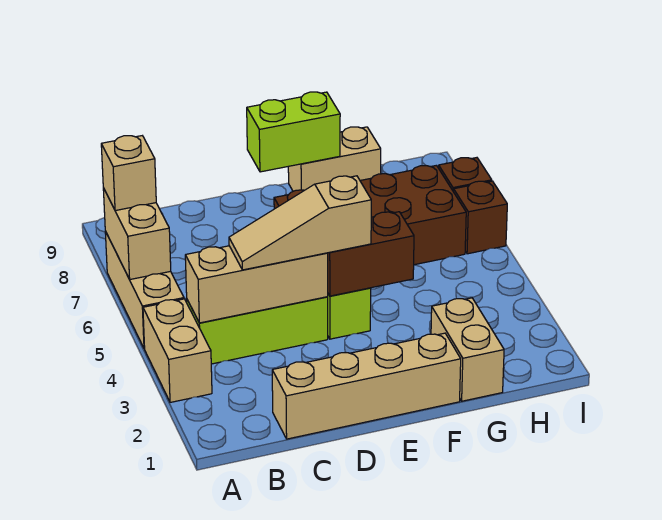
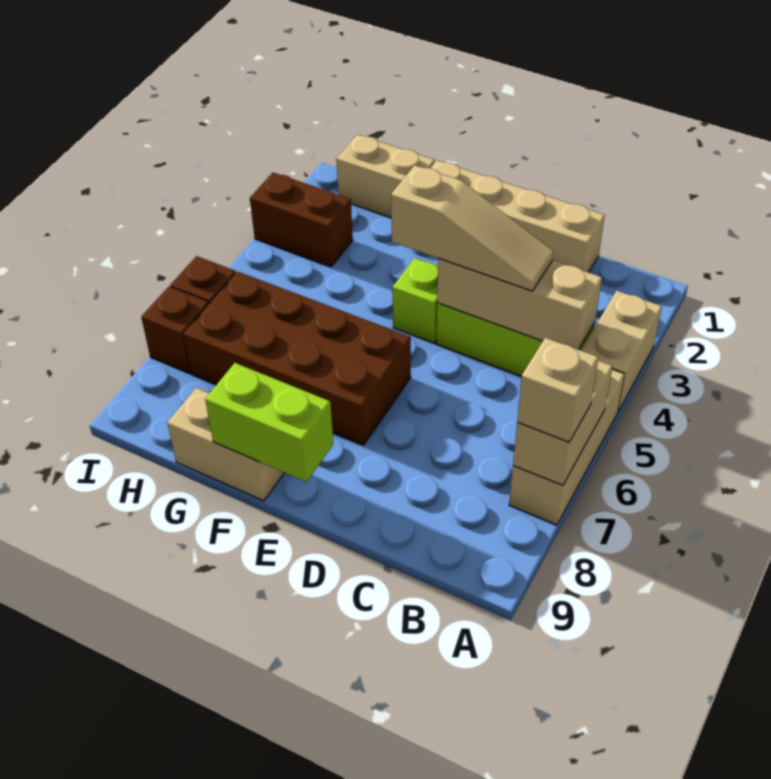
brown 1x2 brick [328,212,414,296] -> brown 1x2 brick moved to [250,173,353,267]
tan 1x2 brick [431,298,504,401] -> tan 1x2 brick turned to [336,135,435,218]

